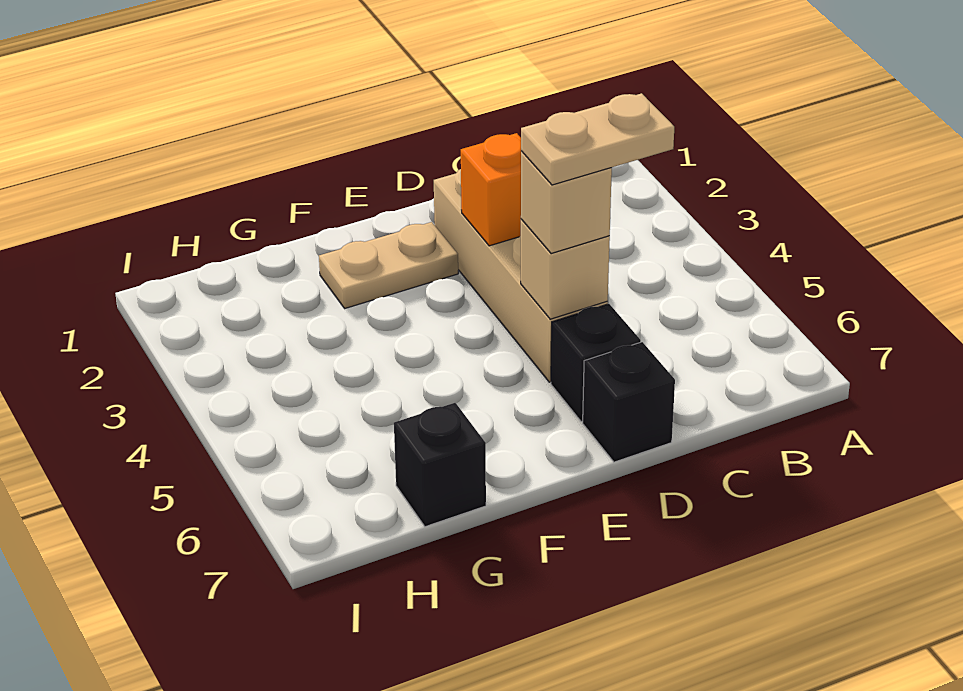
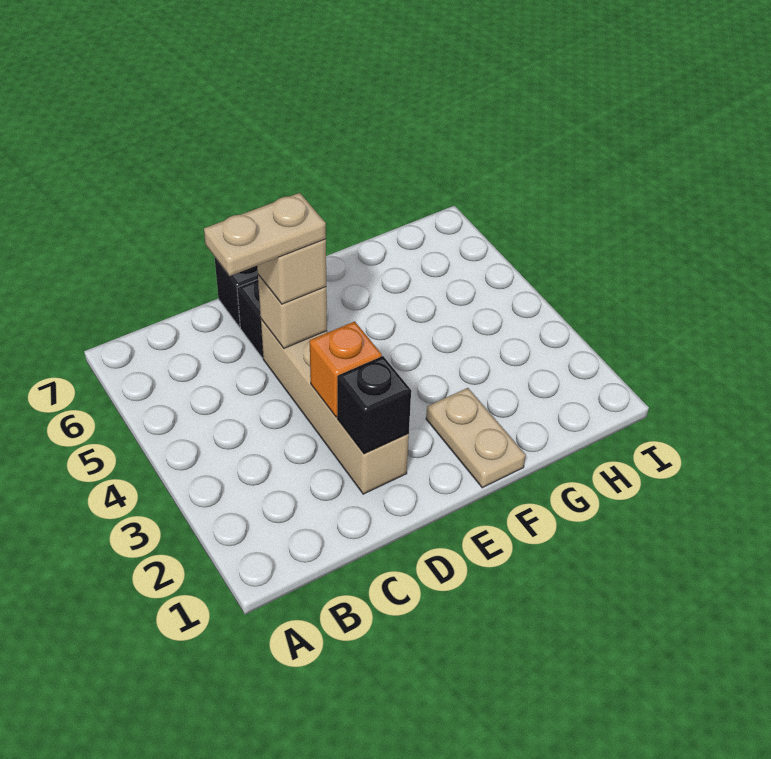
tan 1x2 plate [319,222,458,308] -> tan 1x2 plate turned to [426,388,526,488]
black 1x1 brick [394,403,486,527] -> black 1x1 brick moved to [337,356,411,454]

